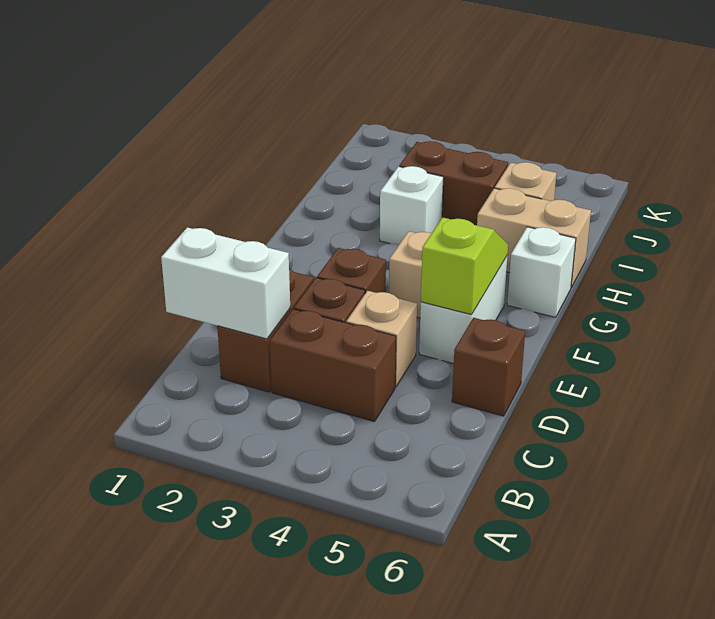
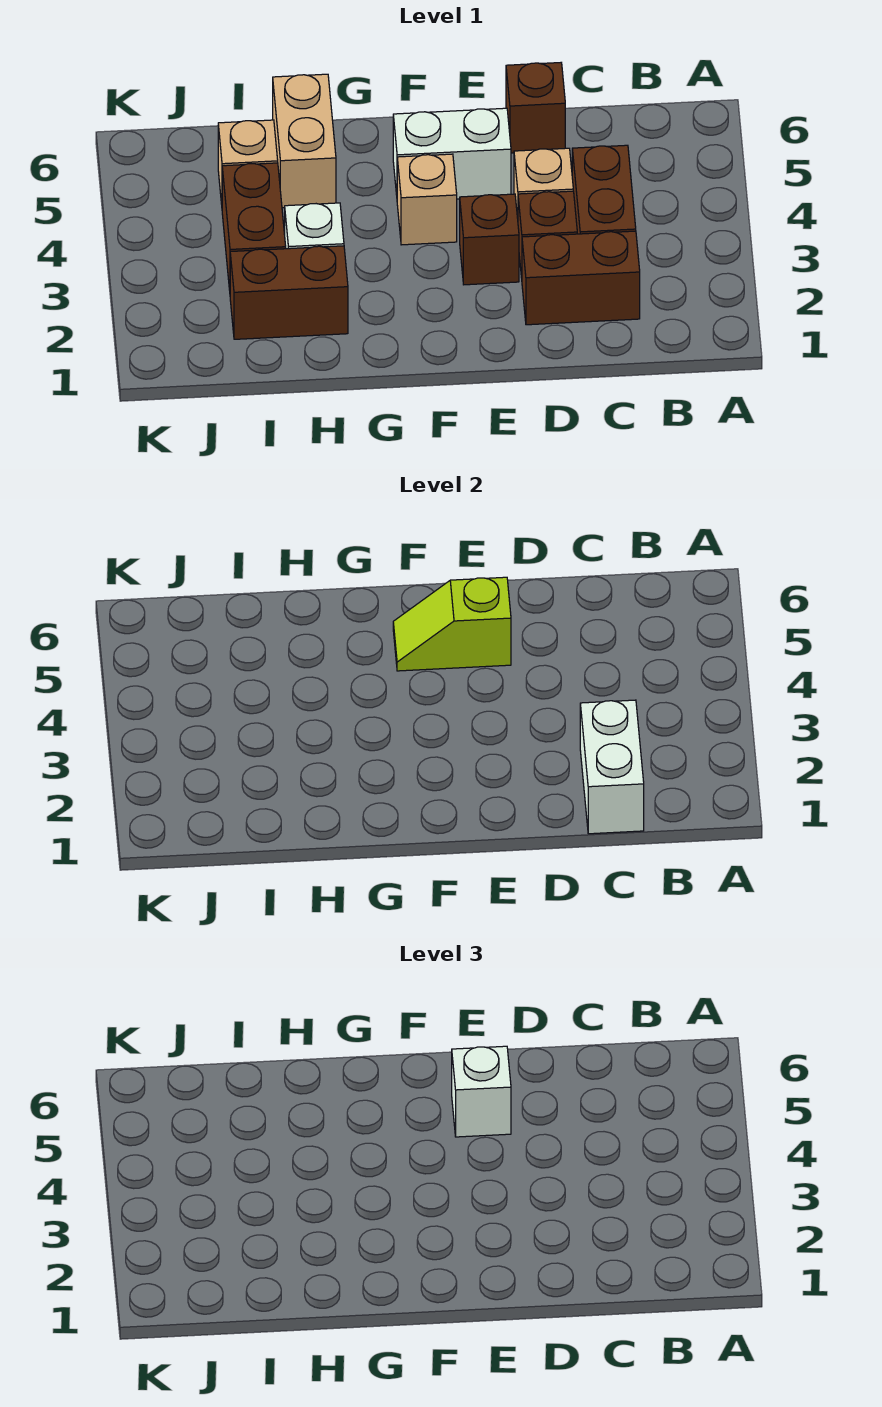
white 1x1 brick [507,227,576,317] -> white 1x1 brick moved to [452,1046,511,1137]
none -> brown 1x2 brick [230,246,348,339]

